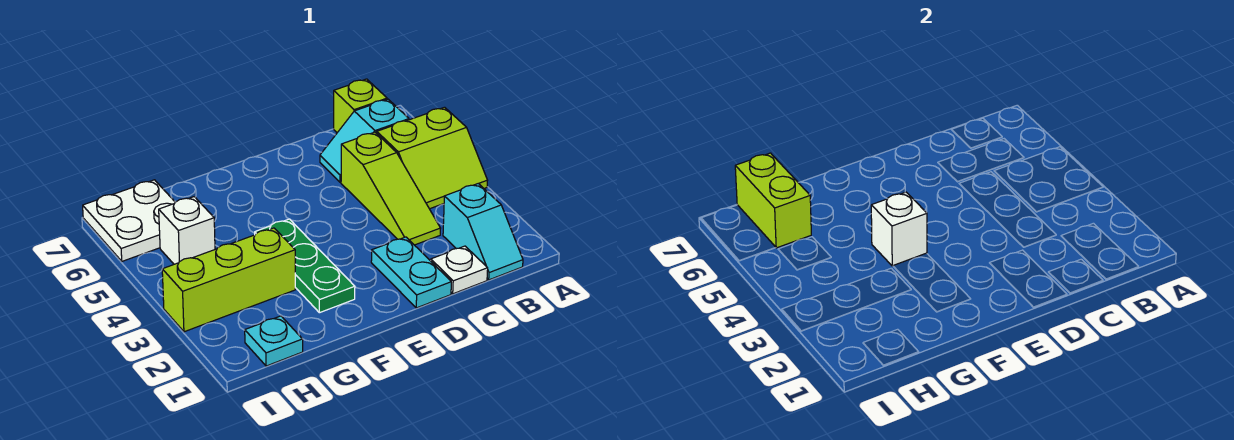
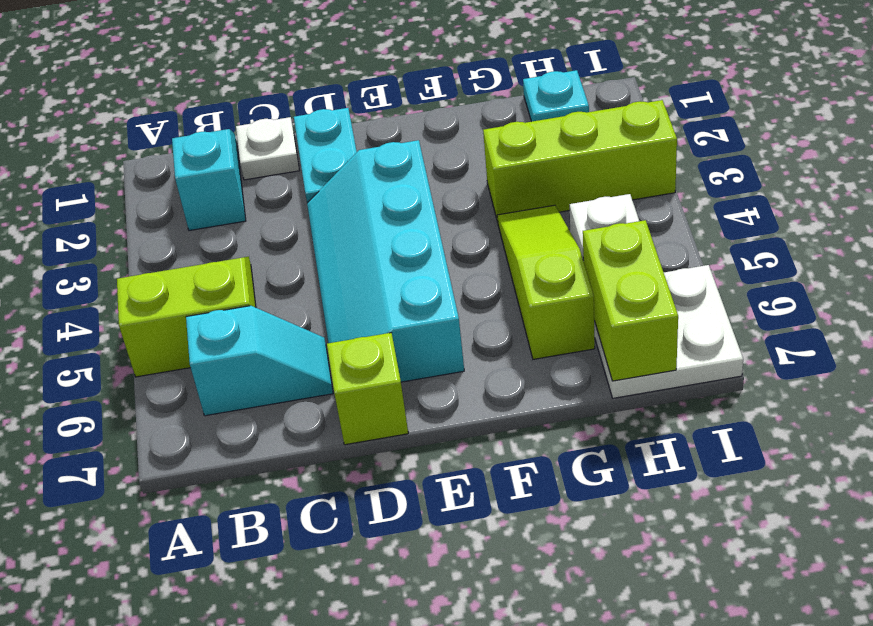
lime 1x1 brick [334,79,387,133] -> lime 1x1 brick moved to [327,333,408,445]
lime 1x3 slope [341,132,441,245] -> lime 1x3 slope moved to [497,205,595,359]
none -> cyan 2x4 slope [307,140,464,382]
green 1x3 plate [255,219,355,313] -> none
white 1x1 brick [871,192,927,266] -> none

